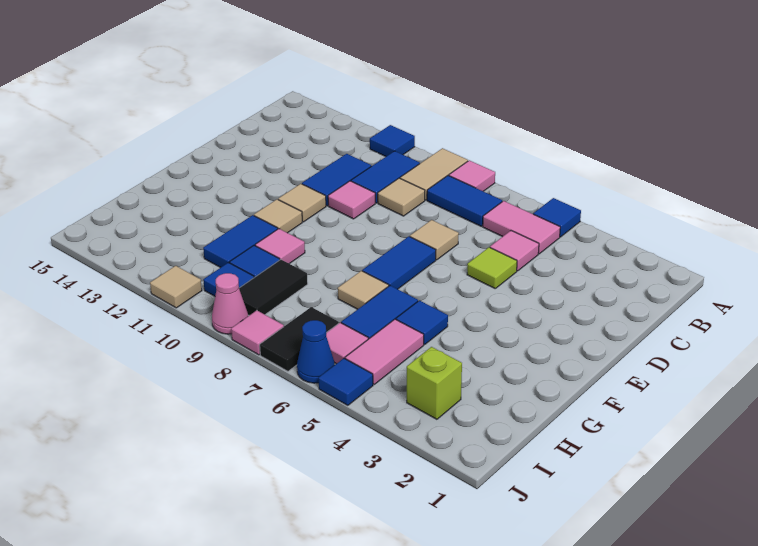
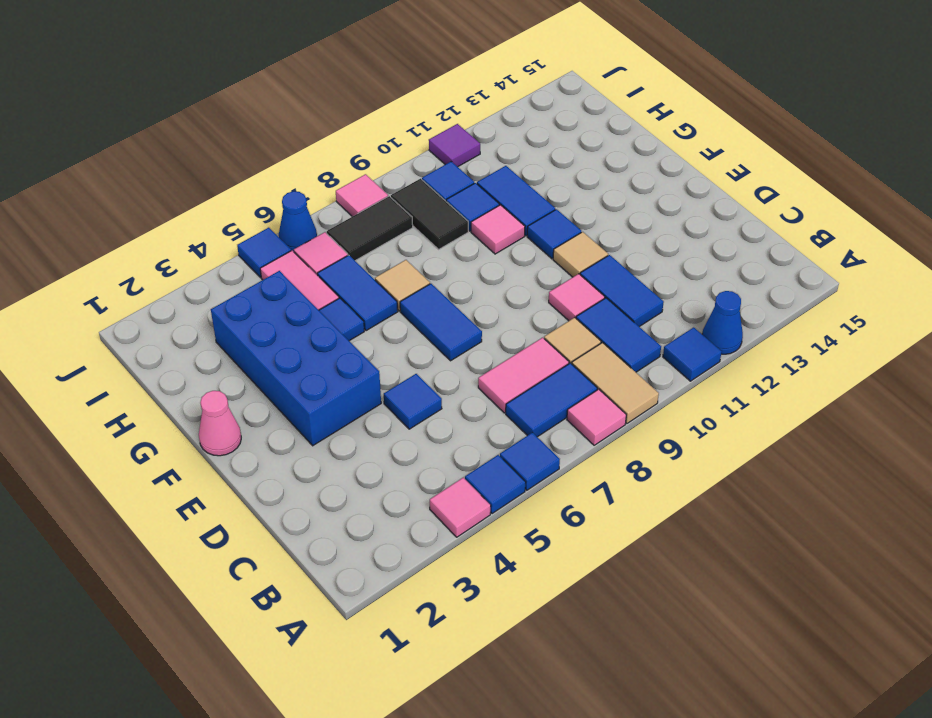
none -> blue 1x1 tile [500,432,560,490]
none -> blue 1x1 cone [702,291,743,354]
pink 1x2 tile [483,201,560,254] -> pink 1x2 tile moved to [478,338,569,413]
pink 1x1 tile [490,231,539,271] -> pink 1x1 tile moved to [430,478,491,537]
lime 1x1 tile [467,247,517,288] -> blue 1x1 tile [384,374,442,429]
tan 1x1 tile [410,220,459,260] -> none
none -> blue 2x4 brick [211,271,381,446]
tan 1x1 tile [254,199,302,233] -> blue 1x1 tile [527,209,581,259]
lime 1x1 brick [407,347,462,419] -> none
black 1x2 tile [260,307,339,371] -> black 1x2 tile turned to [327,196,413,261]
pink 1x1 cone [212,273,248,334] -> pink 1x1 cone moved to [199,391,241,456]
tan 1x1 tile [150,266,202,308] -> purple 1x1 tile [429,124,480,167]

